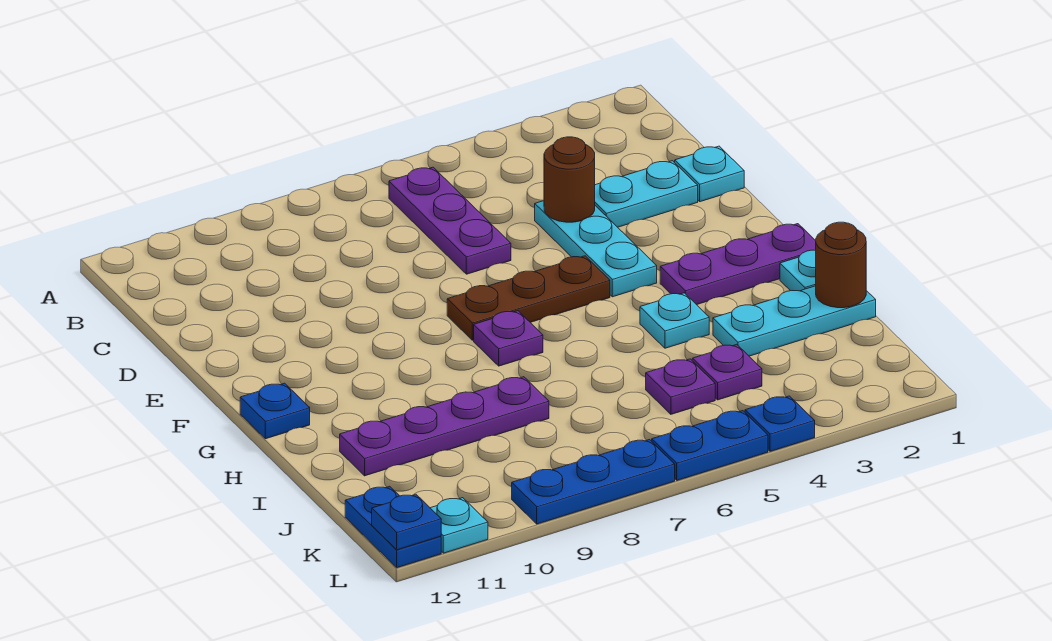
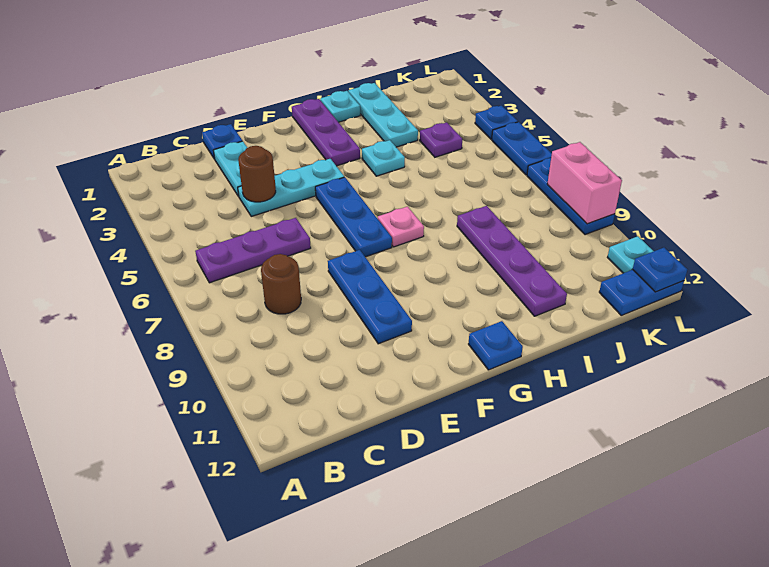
cyan 1x1 plate [675,146,744,202] -> blue 1x1 plate [202,124,242,159]
none -> blue 1x3 plate [328,250,412,344]
brown 1x3 plate [447,256,610,340] -> blue 1x3 plate [315,177,392,257]
purple 1x1 plate [474,311,543,366] -> pink 1x1 plate [378,207,424,247]
brown 1x1 round brick [816,222,866,308] -> brown 1x1 round brick moved to [261,254,301,314]
purple 1x1 plate [646,359,715,414] -> none
none -> pink 1x2 brick [547,142,622,224]

